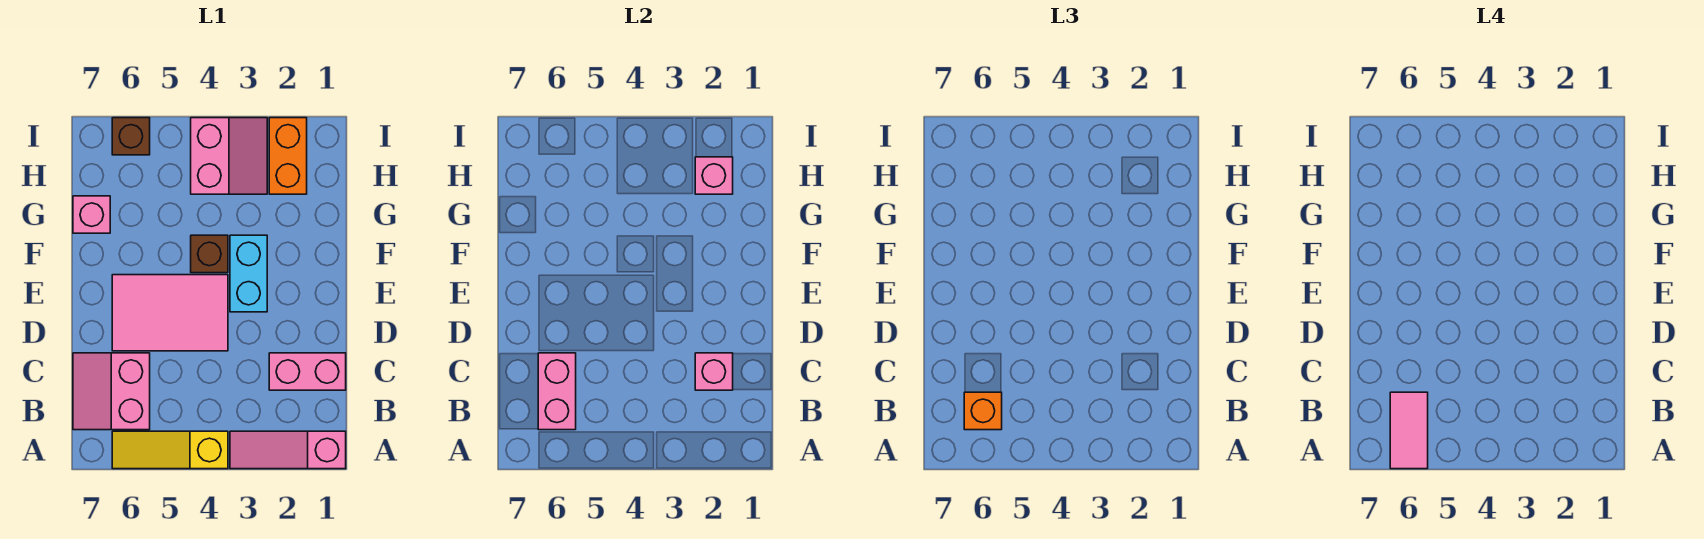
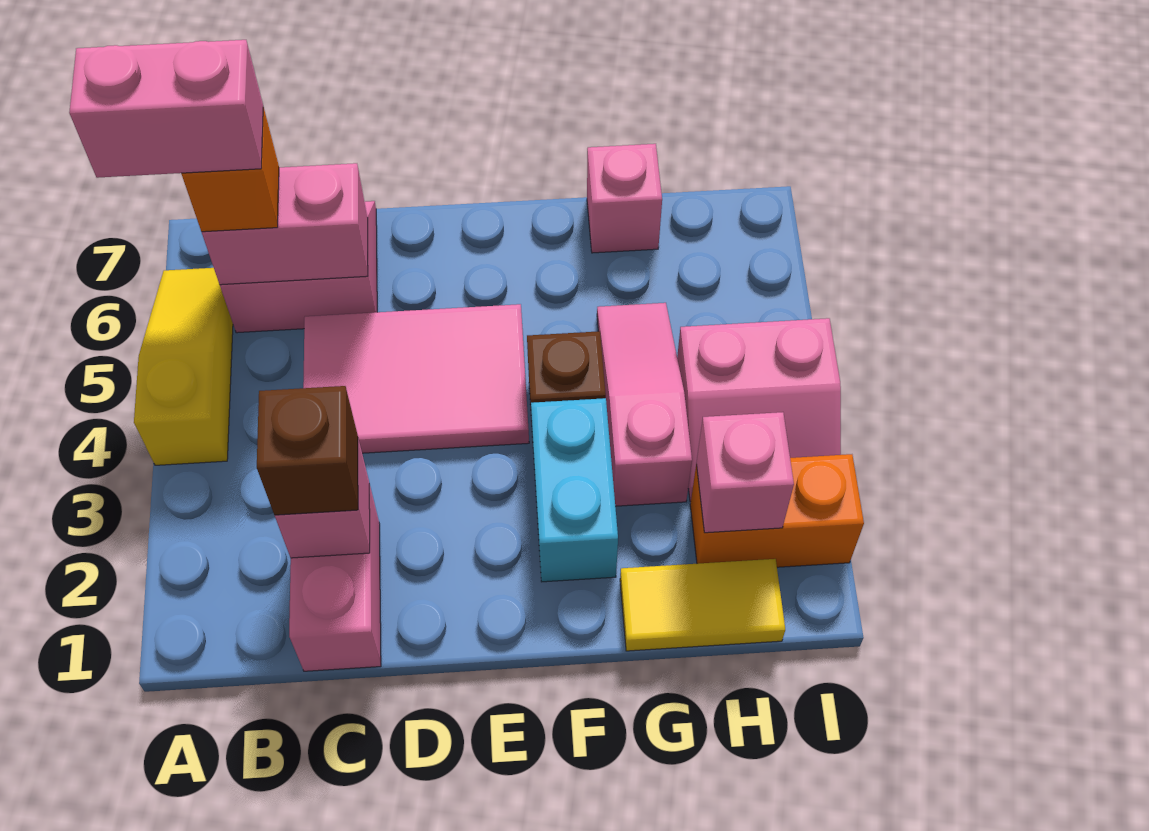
pink 1x3 slope [230,431,346,469] -> pink 1x3 slope moved to [597,303,692,506]
pink 1x2 tile [1390,392,1428,469] -> pink 1x2 brick [69,40,263,178]
pink 2x3 tile [112,275,228,351] -> pink 2x3 tile turned to [303,304,529,453]
cyan 1x2 brick [230,235,267,312] -> cyan 1x2 brick turned to [531,398,618,582]
none -> yellow 1x2 tile [620,559,785,651]
brown 1x1 brick [112,118,150,155] -> brown 1x1 brick moved to [257,386,358,515]

